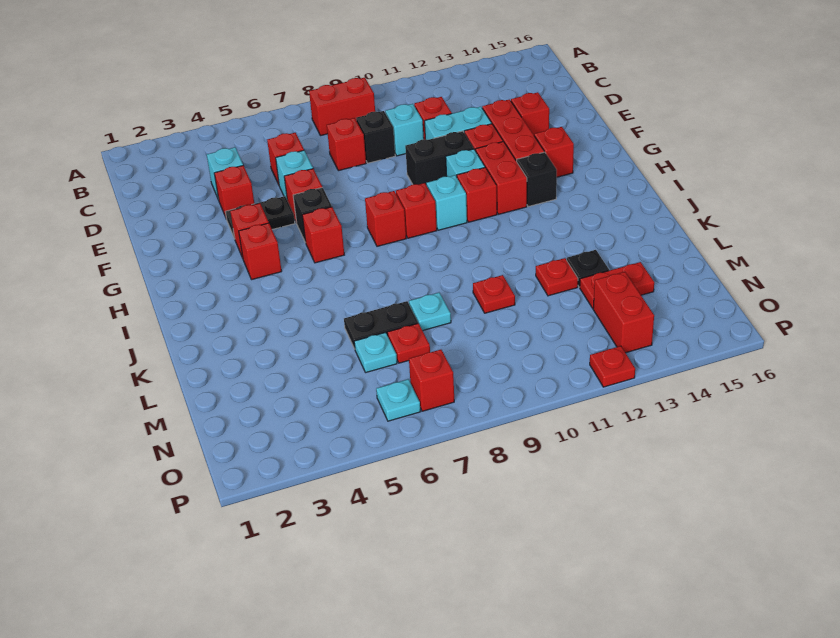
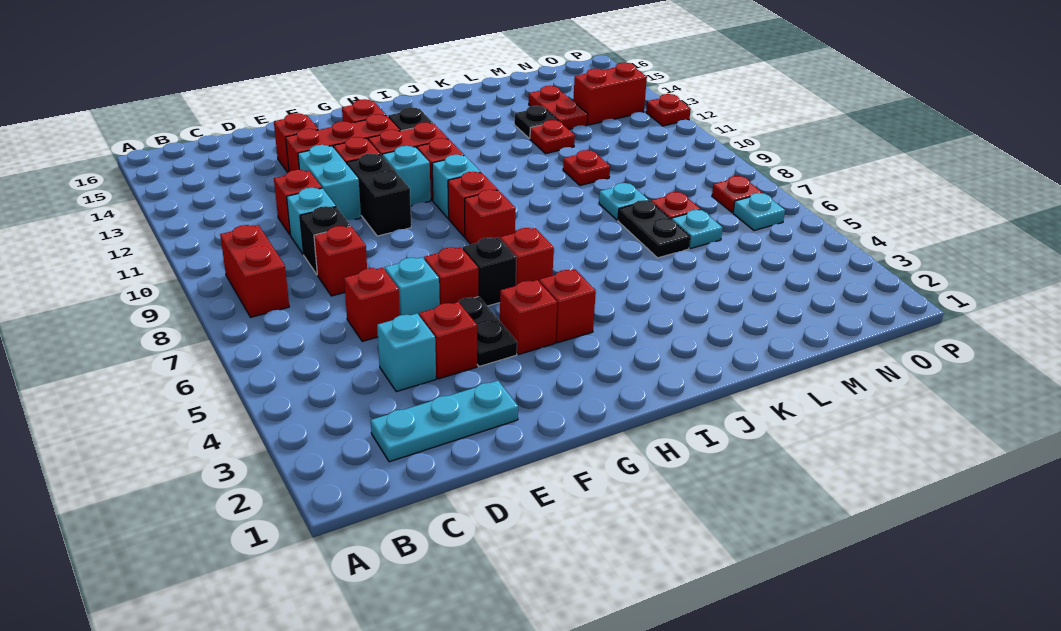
none -> cyan 1x3 plate [371,381,518,462]
red 1x1 brick [409,350,454,411] -> red 1x1 plate [712,176,762,213]

